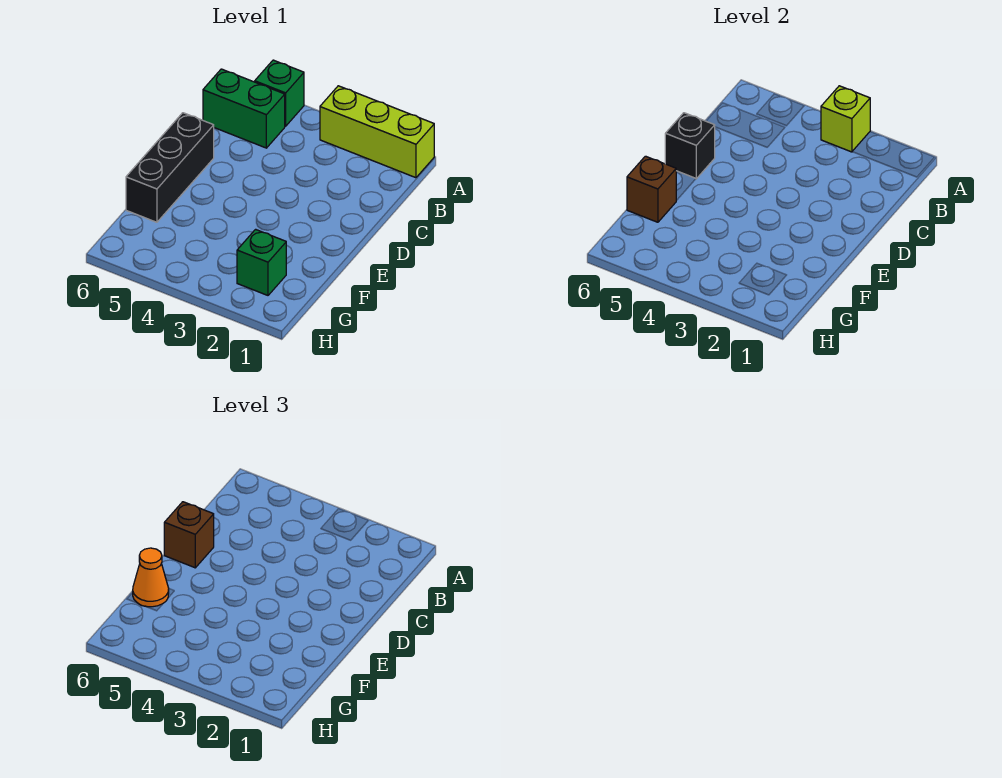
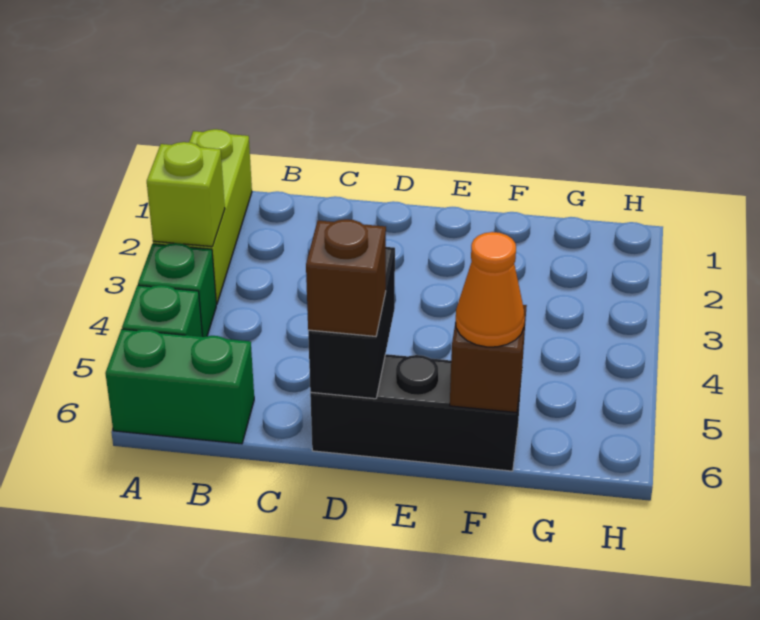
green 1x2 brick [203,69,285,148] -> green 1x2 brick turned to [105,329,254,444]
black 1x1 brick [665,113,715,179] -> black 1x2 brick [308,247,395,399]
green 1x1 brick [237,229,286,295] -> green 1x1 brick moved to [138,243,216,337]

